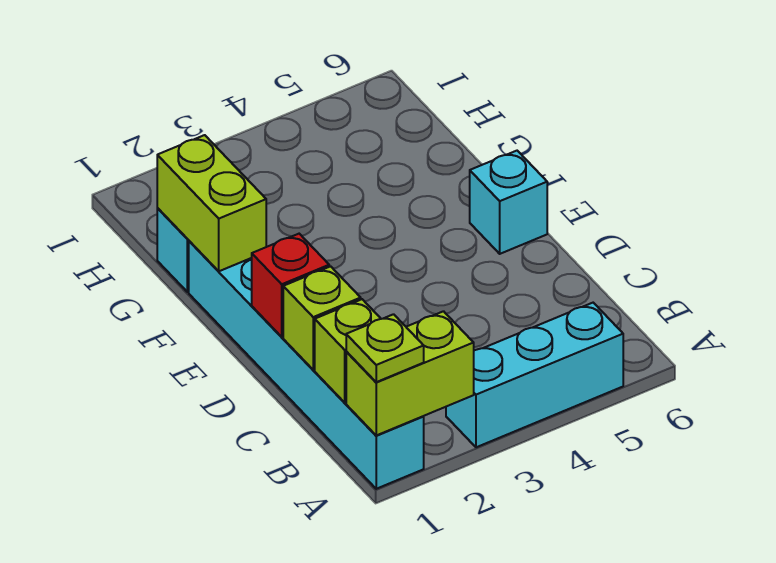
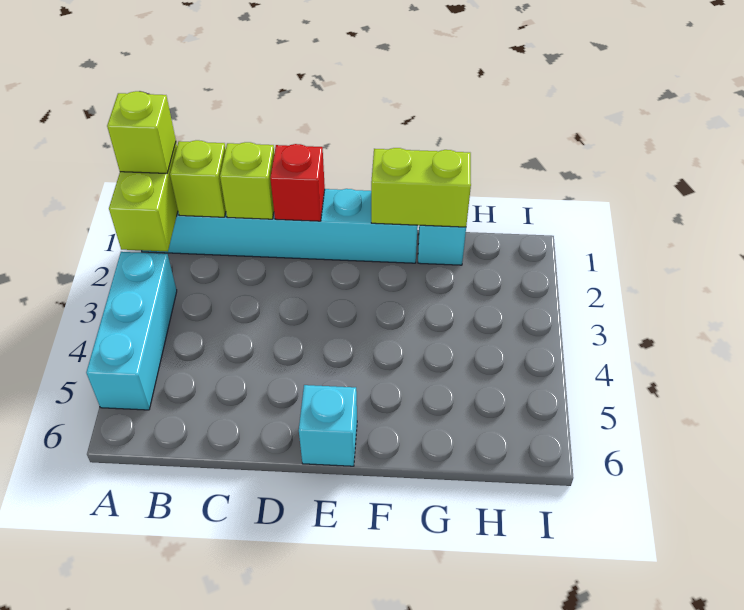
lime 1x1 plate [346,314,424,382] -> lime 1x1 brick [107,91,176,173]

